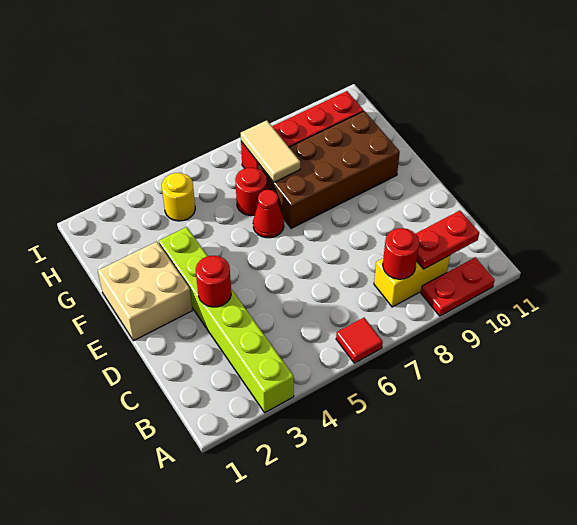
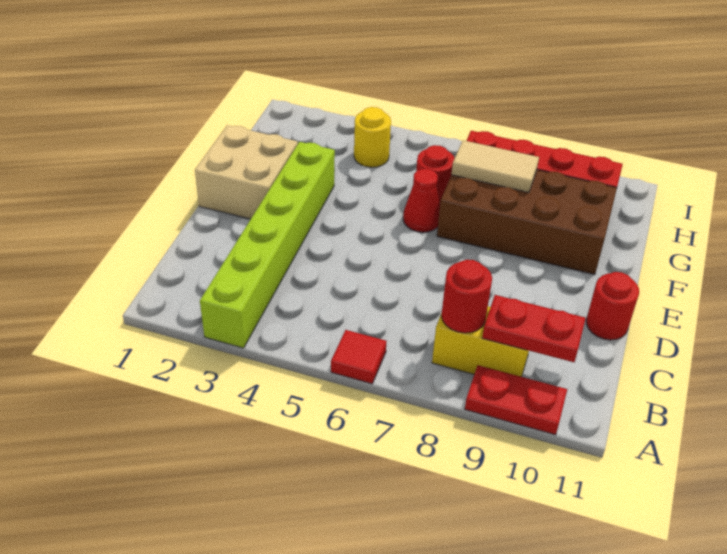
red 1x1 round brick [196,256,231,307] -> red 1x1 round brick moved to [586,272,639,340]
tan 1x2 tile [241,120,300,182] -> tan 1x2 tile turned to [452,140,539,192]

